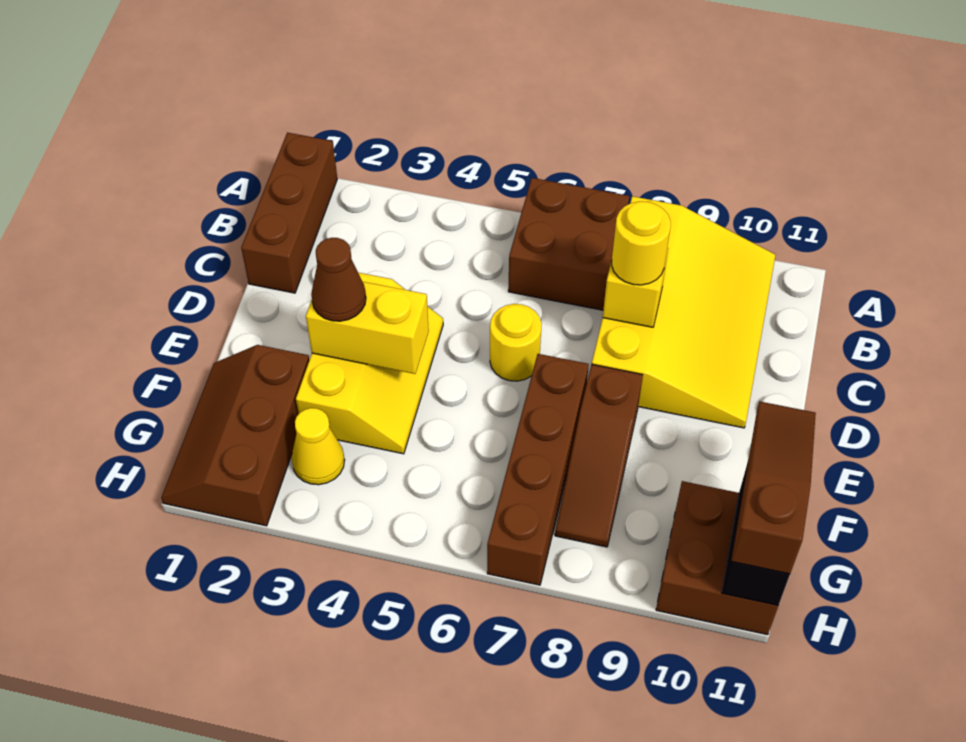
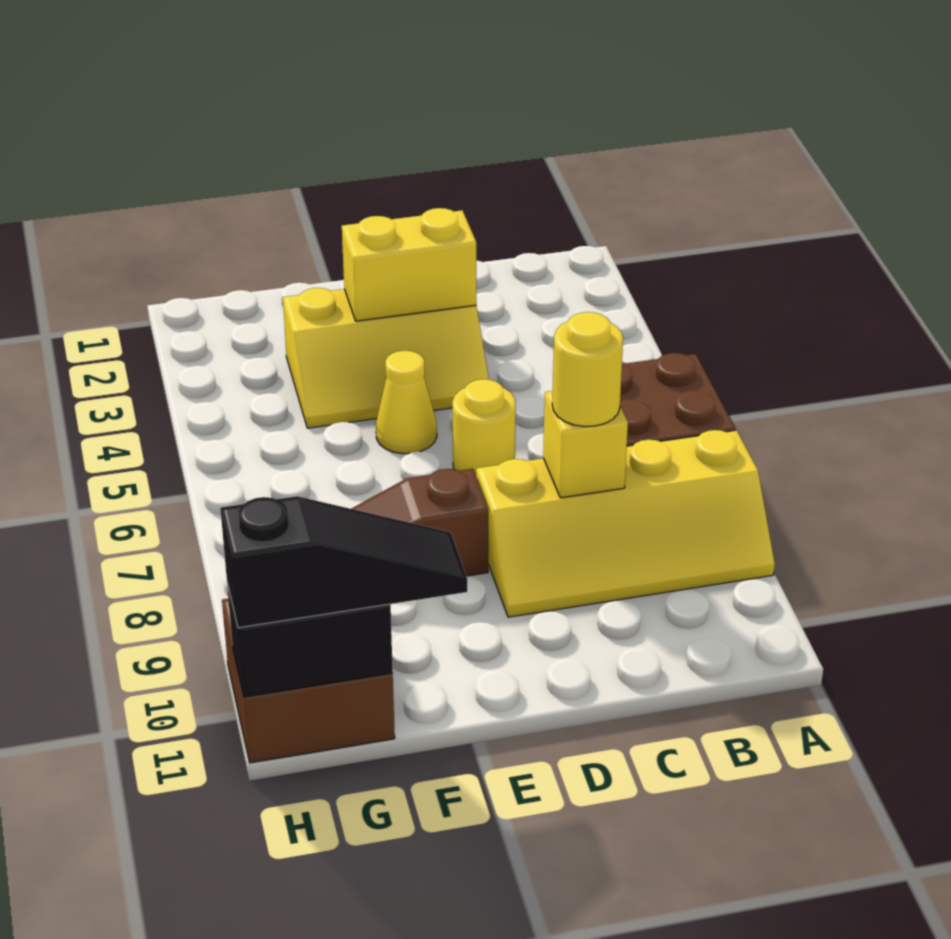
brown 1x3 brick [241,133,337,293] -> none
yellow 3x4 slope [592,196,775,428] -> yellow 2x4 slope [476,430,775,617]
yellow 1x2 brick [306,282,429,374] -> yellow 1x2 brick turned to [342,208,476,321]
brown 1x1 cone [311,238,366,321] -> none
brown 1x4 brick [487,354,589,585] -> none
brown 2x3 slope [161,345,309,526] -> none
brown 1x3 slope [731,401,816,574] -> black 1x3 slope [220,496,467,628]
yellow 1x1 cone [291,408,345,485] -> yellow 1x1 cone moved to [376,351,437,454]

